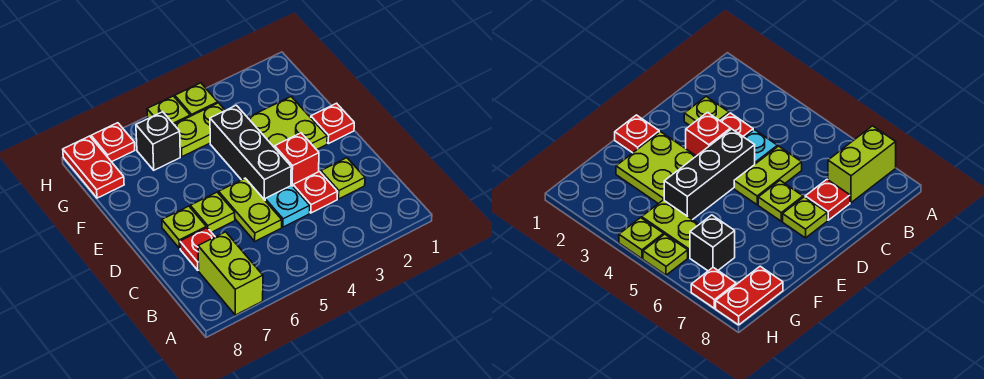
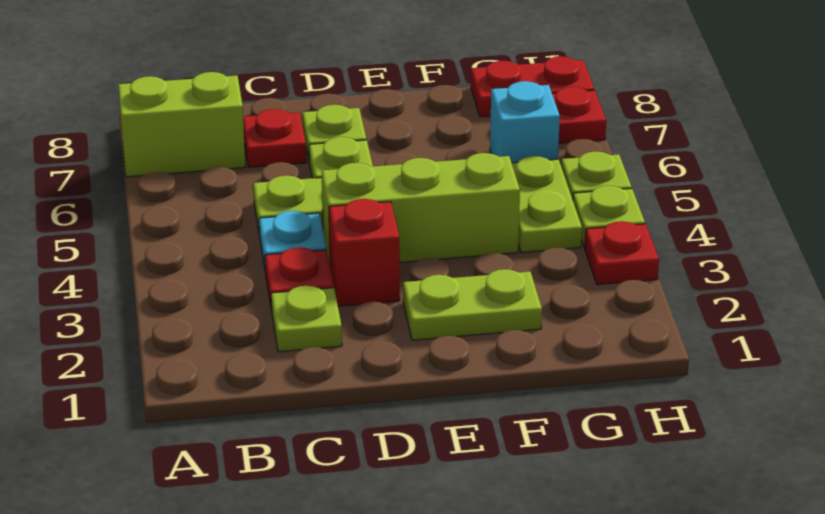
black 1x3 brick [210,105,291,200] -> lime 1x3 brick [322,153,520,264]
red 1x1 plate [311,103,354,144] -> red 1x1 plate moved to [585,221,659,285]
lime 2x2 plate [248,97,327,150] -> lime 1x2 plate [403,269,542,340]
black 1x1 brick [136,112,180,170] -> cyan 1x1 brick [490,81,560,163]

